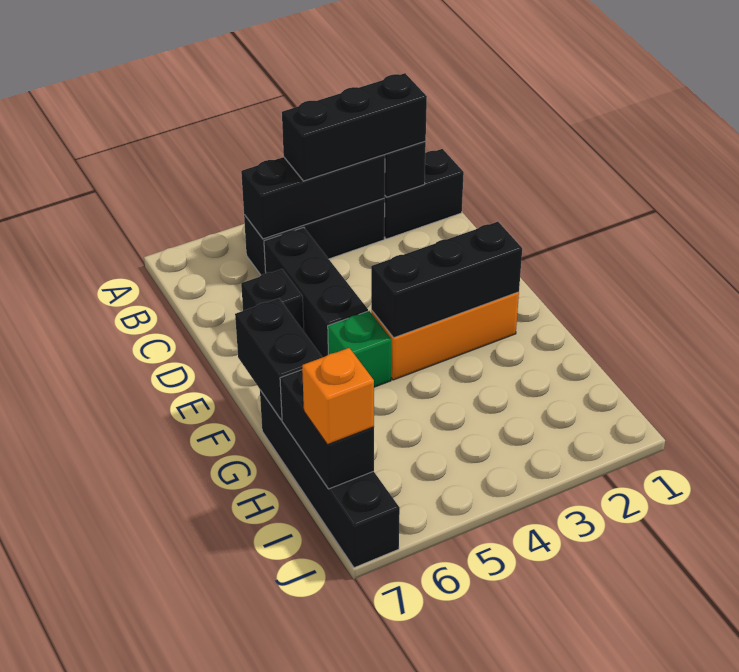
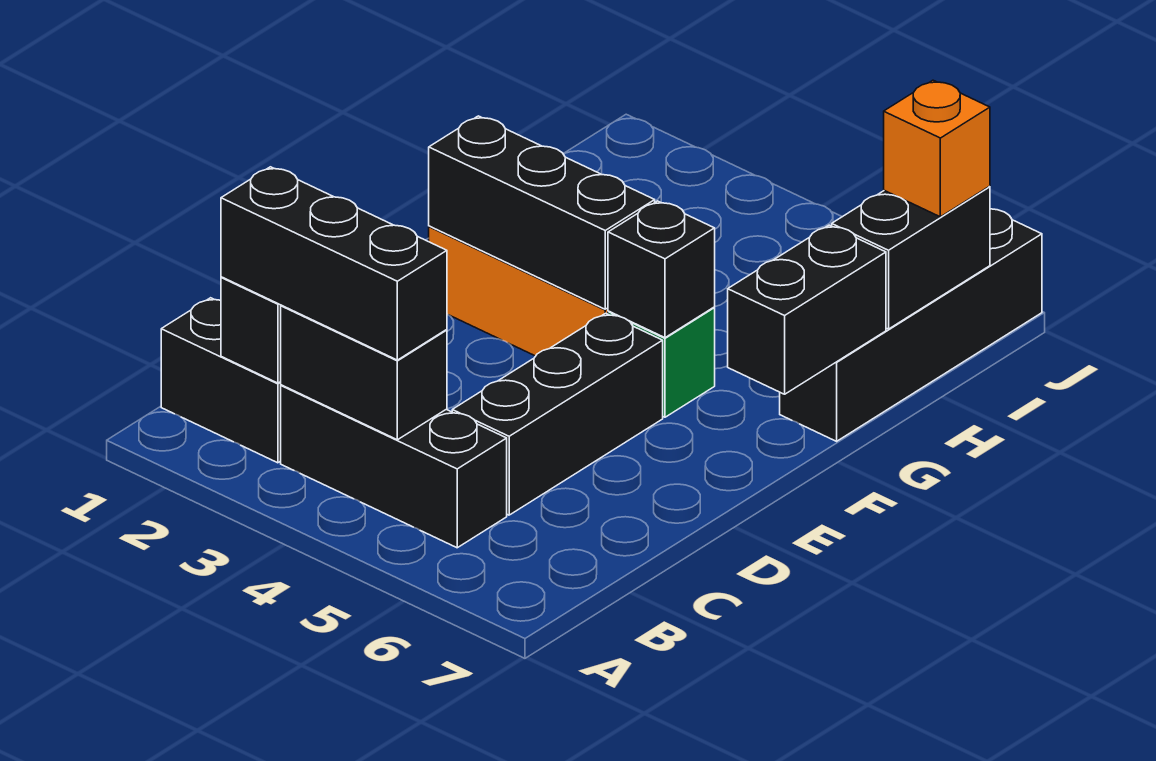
black 1x3 brick [241,155,385,239] -> black 1x2 brick [281,305,447,440]
black 1x1 brick [241,269,304,331] -> black 1x1 brick moved to [608,201,715,338]

